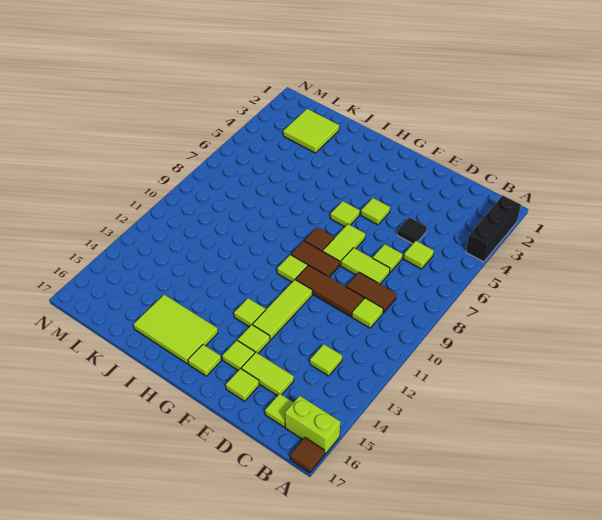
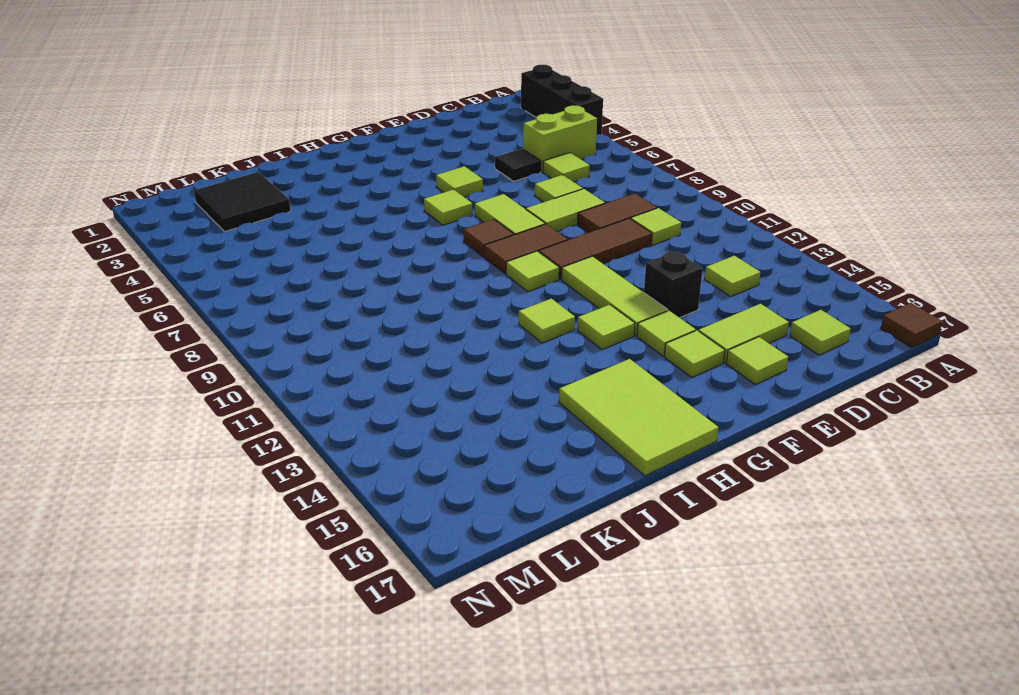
lime 1x2 brick [285,396,340,454] -> lime 1x2 brick moved to [523,105,597,172]
none -> black 1x1 brick [644,251,702,318]
lime 1x1 tile [188,345,221,376] -> lime 1x1 tile moved to [519,299,575,343]
lime 2x3 tile [133,295,218,364] -> lime 2x3 tile turned to [559,359,718,476]
lime 2x2 tile [283,109,339,153] -> black 2x2 tile [194,172,291,232]

